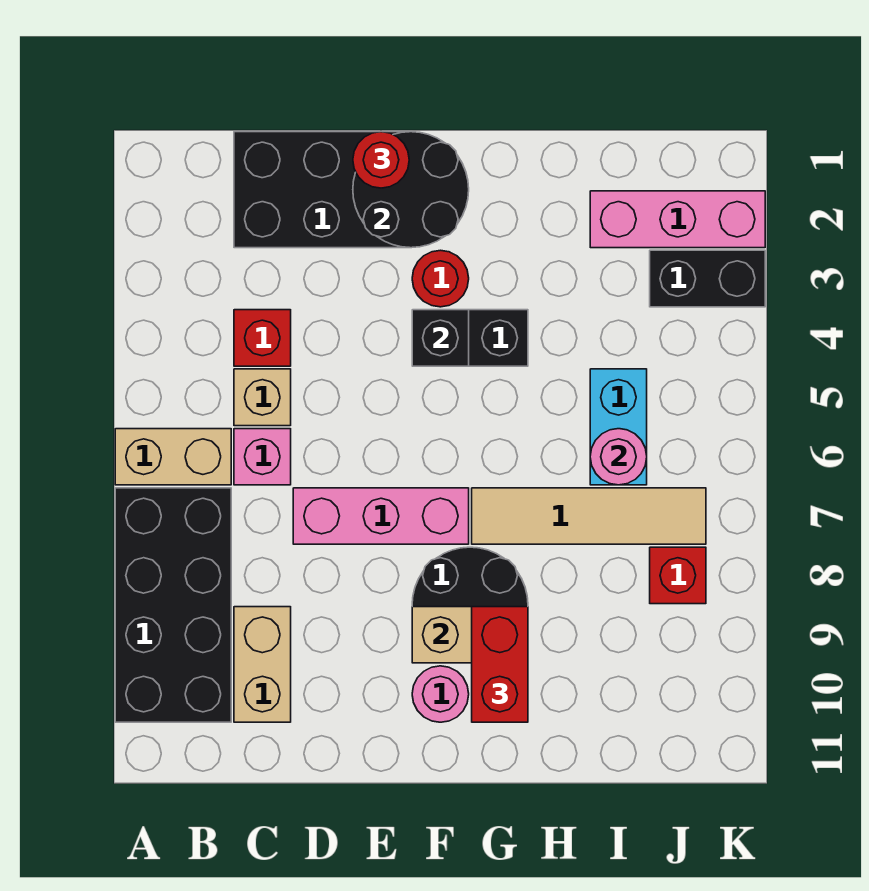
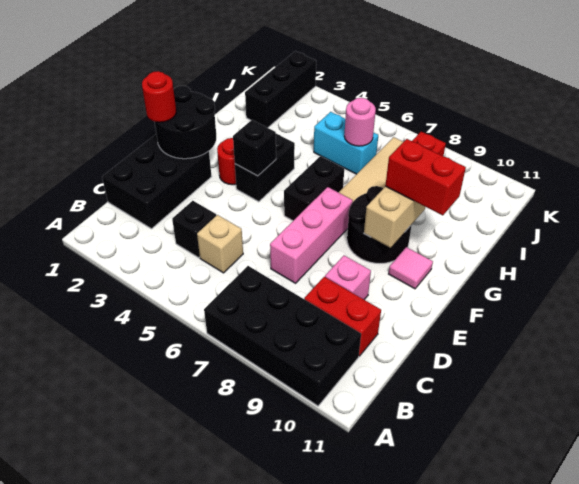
tan 1x2 brick [115,429,231,485] -> none
red 1x1 brick [234,310,291,366] -> black 1x1 brick [172,201,216,258]
pink 1x1 brick [234,429,291,485] -> pink 1x1 brick moved to [325,256,371,300]
tan 1x2 brick [234,607,291,722] -> red 1x2 brick [304,277,381,356]
pink 1x1 round brick [412,666,469,722] -> pink 1x1 tile [389,247,433,289]
pink 1x3 brick [590,191,765,248] -> black 1x3 brick [245,51,316,128]
black 1x2 brick [650,250,765,307] -> black 1x2 brick moved to [284,156,344,221]

